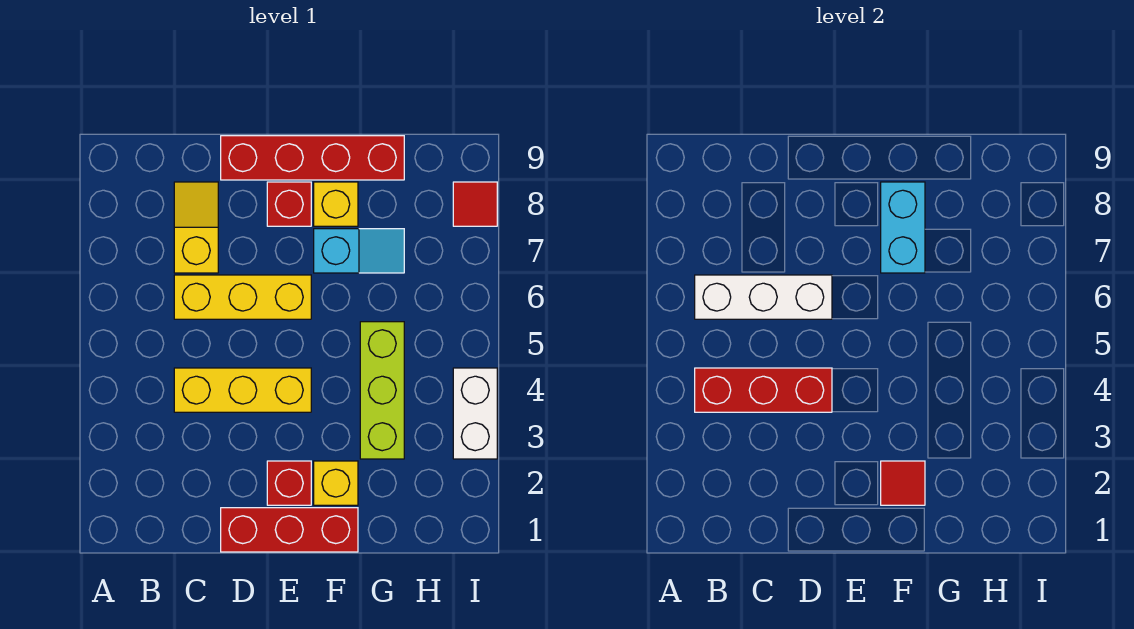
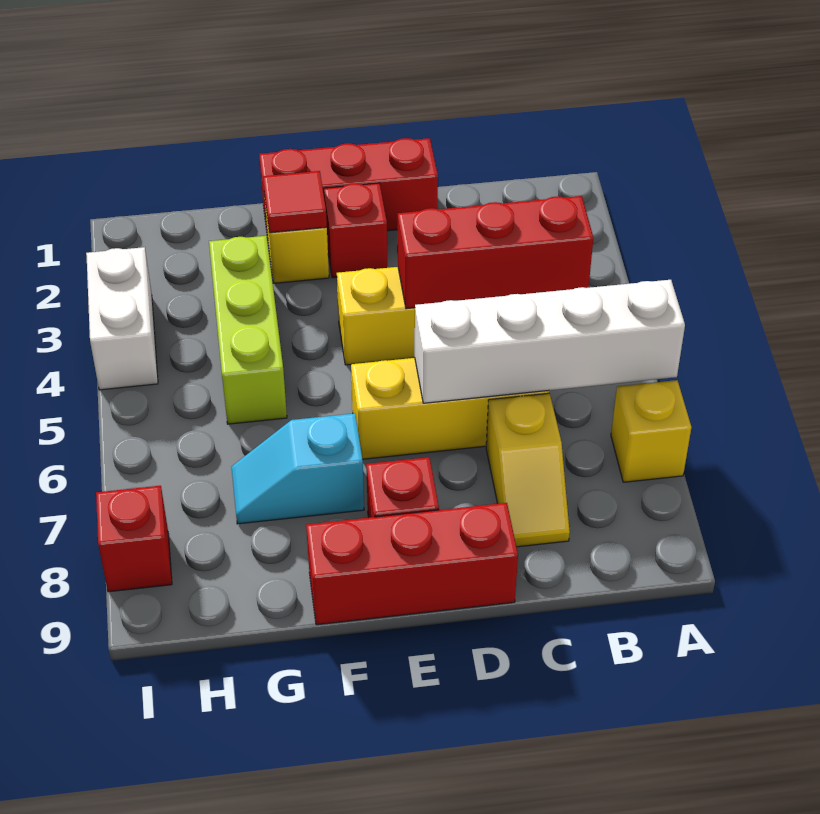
white 1x3 brick [695,275,832,319] -> white 1x4 brick [415,280,685,403]
red 1x4 brick [221,136,404,180] -> red 1x3 brick [306,503,518,625]
cyan 1x2 brick [881,182,925,273] -> none
yellow 1x1 brick [314,182,358,226] -> yellow 1x1 brick moved to [611,380,691,482]
red 1x1 tile [453,182,497,226] -> red 1x1 brick [96,486,172,592]

